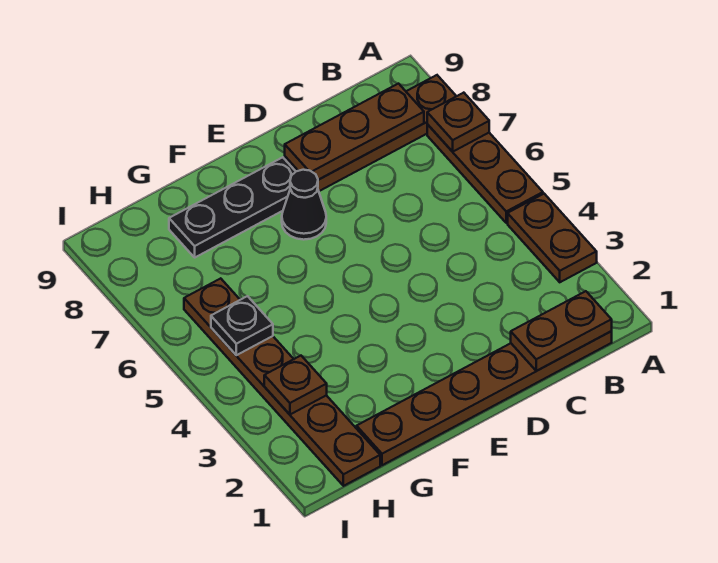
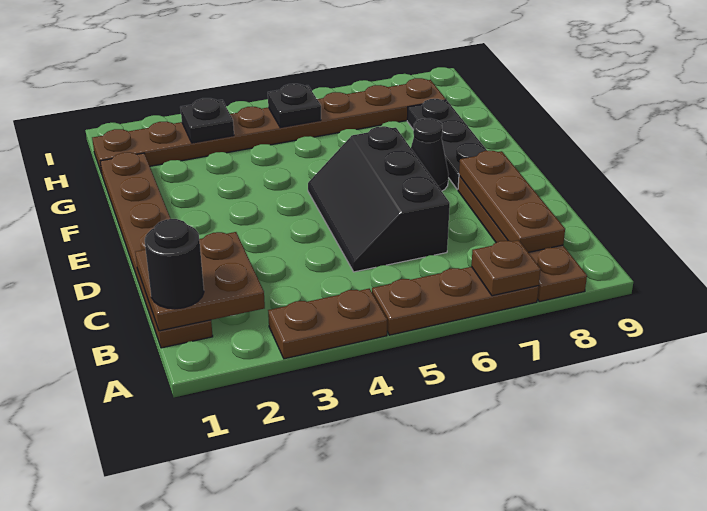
brown 1x2 plate [511,291,612,371] -> brown 2x2 plate [135,232,265,331]
none -> black 1x1 round brick [145,219,204,309]
none -> black 2x3 slope [308,126,450,272]
brown 1x6 plate [184,278,380,486] -> brown 1x8 plate [92,78,446,173]
brown 1x1 plate [264,356,327,414] -> black 1x1 plate [180,98,234,143]

